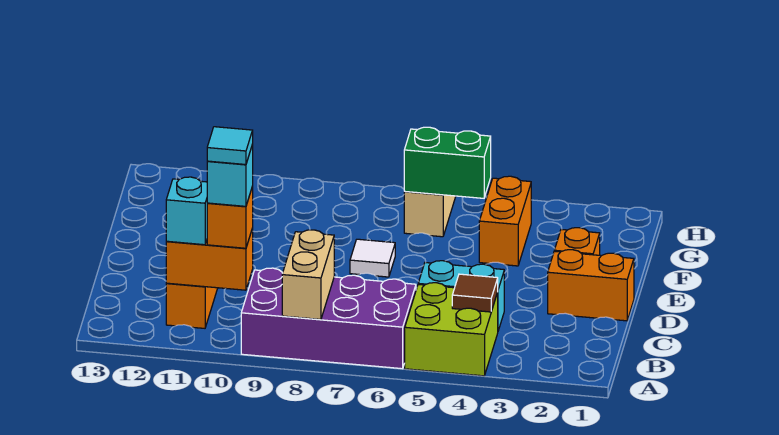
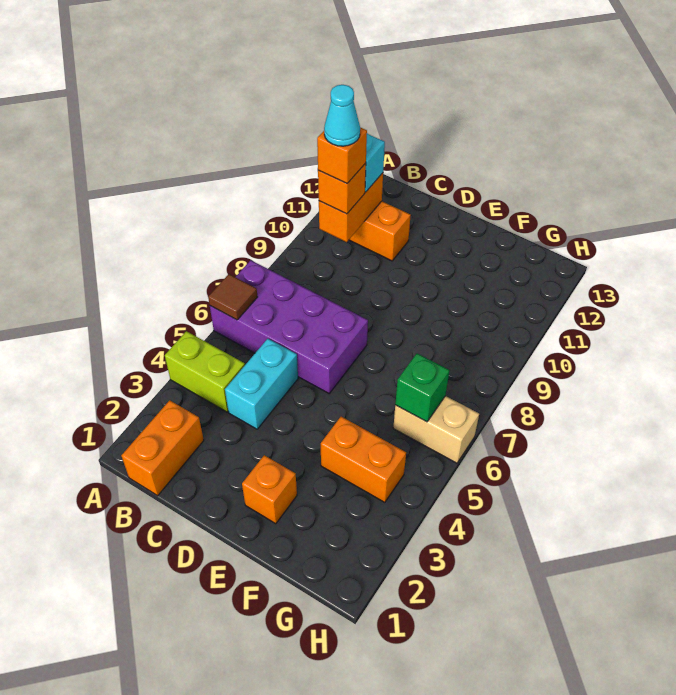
lime 2x2 brick [405,283,498,376] -> lime 1x2 brick [165,331,245,412]
purple 2x4 brick [241,268,416,369] -> purple 2x4 brick turned to [210,260,368,393]
tan 1x2 brick [282,230,334,319] -> none
brown 1x1 tile [452,274,498,312] -> brown 1x1 tile moved to [208,274,257,320]
cyan 1x1 brick [207,144,253,206] -> orange 1x1 brick [317,127,367,183]
cyan 1x1 tile [207,127,253,165] -> cyan 1x1 cone [324,85,360,146]
orange 1x2 brick [548,250,634,321] -> orange 1x2 brick moved to [121,400,204,496]
white 1x1 tile [350,239,395,277] -> none
green 1x2 brick [404,127,491,198] -> green 1x1 brick [395,354,449,422]

